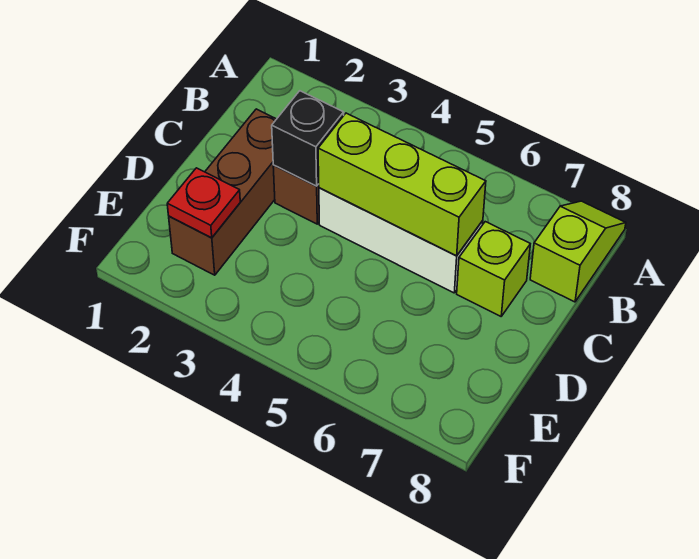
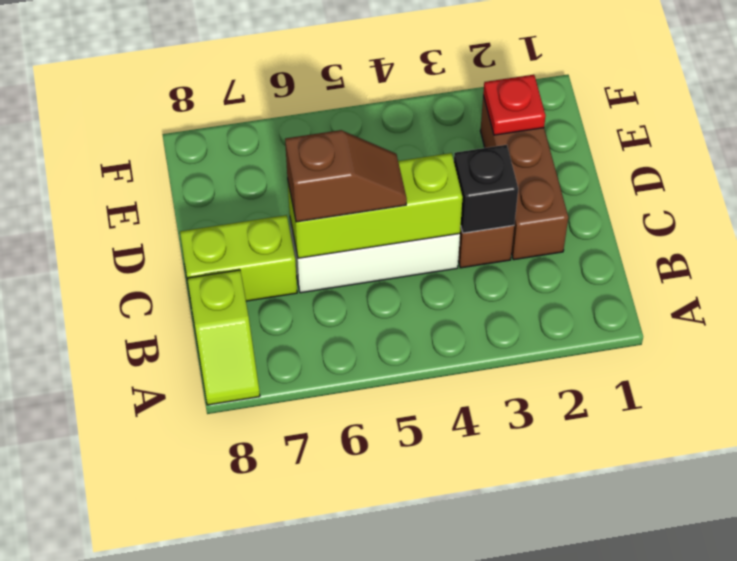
none -> brown 1x2 slope [285,130,407,222]
lime 1x1 brick [457,222,530,316] -> lime 1x2 brick [180,215,297,302]

